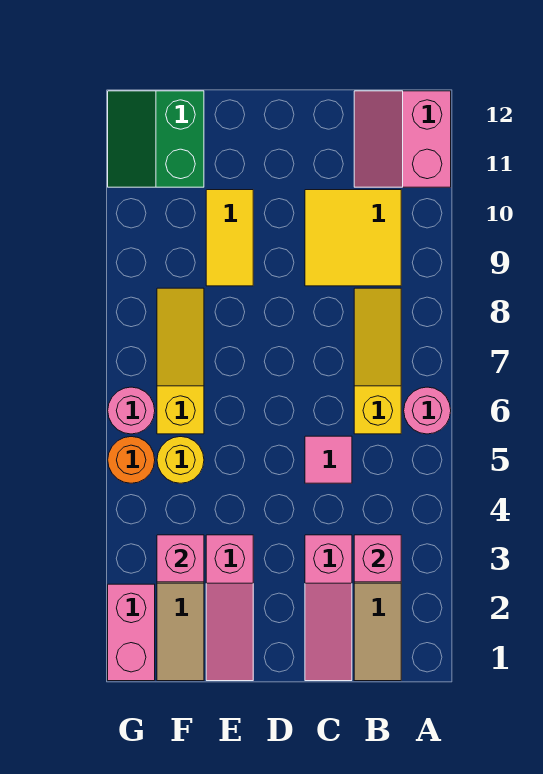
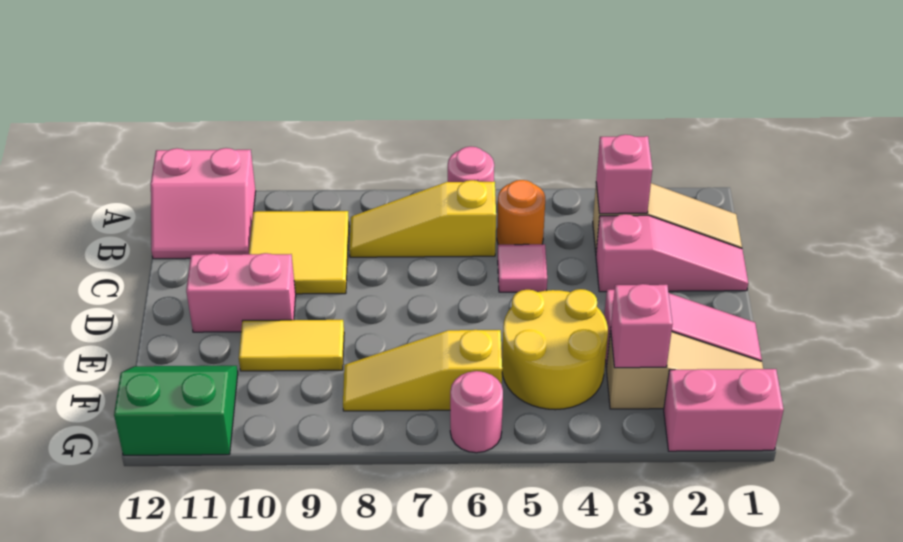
none -> pink 1x2 brick [186,253,296,332]
yellow 1x1 round brick [157,437,204,483] -> yellow 2x2 round brick [502,289,608,410]
green 2x2 slope [108,91,204,187] -> green 2x2 slope turned to [114,366,238,455]
orange 1x1 round brick [108,437,155,483] -> orange 1x1 round brick moved to [497,180,545,245]

